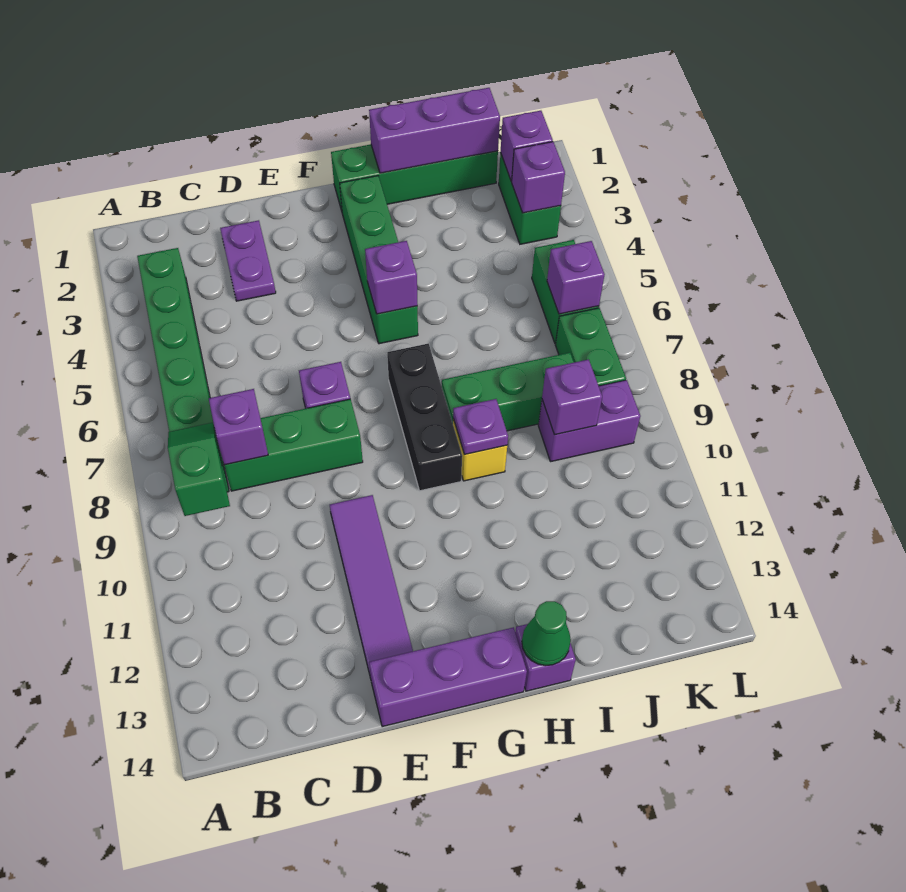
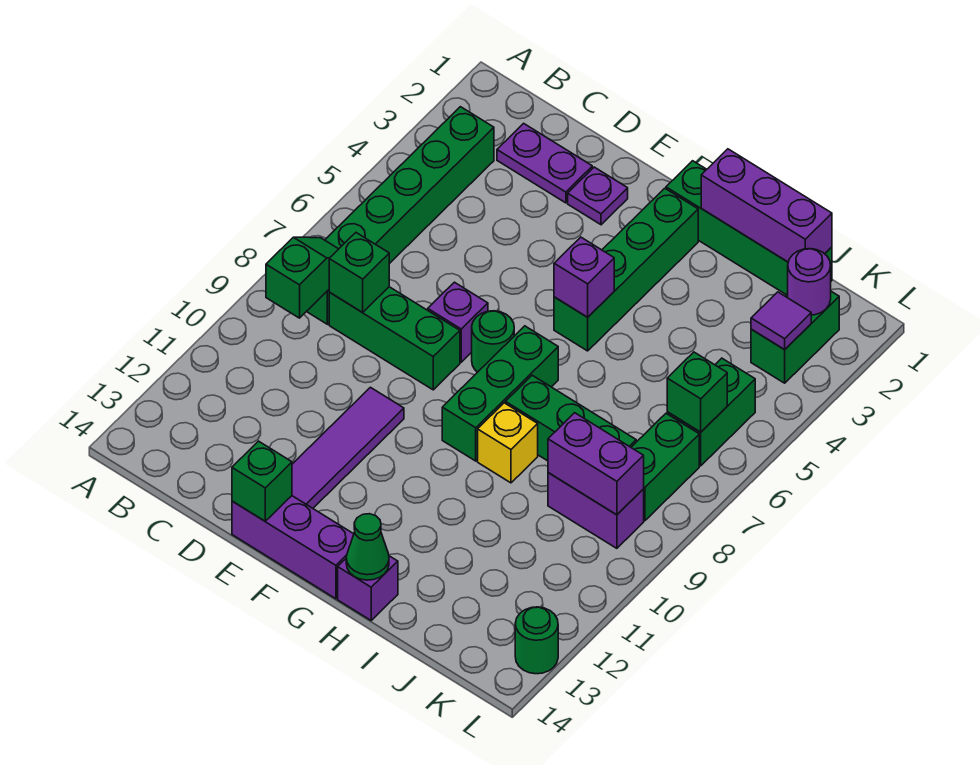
purple 1x1 brick [209,389,268,465] -> green 1x1 brick [329,233,389,313]
purple 1x2 plate [220,220,276,301] -> purple 1x2 plate turned to [497,123,592,203]
none -> green 1x1 brick [232,441,292,521]
none -> green 1x1 round brick [472,311,514,372]
black 1x3 brick [387,344,462,491] -> green 1x3 brick [442,326,558,461]
purple 1x1 plate [453,399,508,455] -> purple 1x1 plate moved to [568,167,628,225]
purple 1x1 brick [542,359,602,435] -> purple 1x2 brick [548,413,644,515]
purple 1x1 brick [501,111,553,181] -> purple 1x1 round brick [788,249,831,315]
purple 1x1 brick [512,142,565,213] -> purple 1x1 tile [751,292,811,350]
purple 1x1 brick [547,241,605,314] -> green 1x1 brick [667,352,727,432]
none -> green 1x1 round brick [515,607,558,674]

